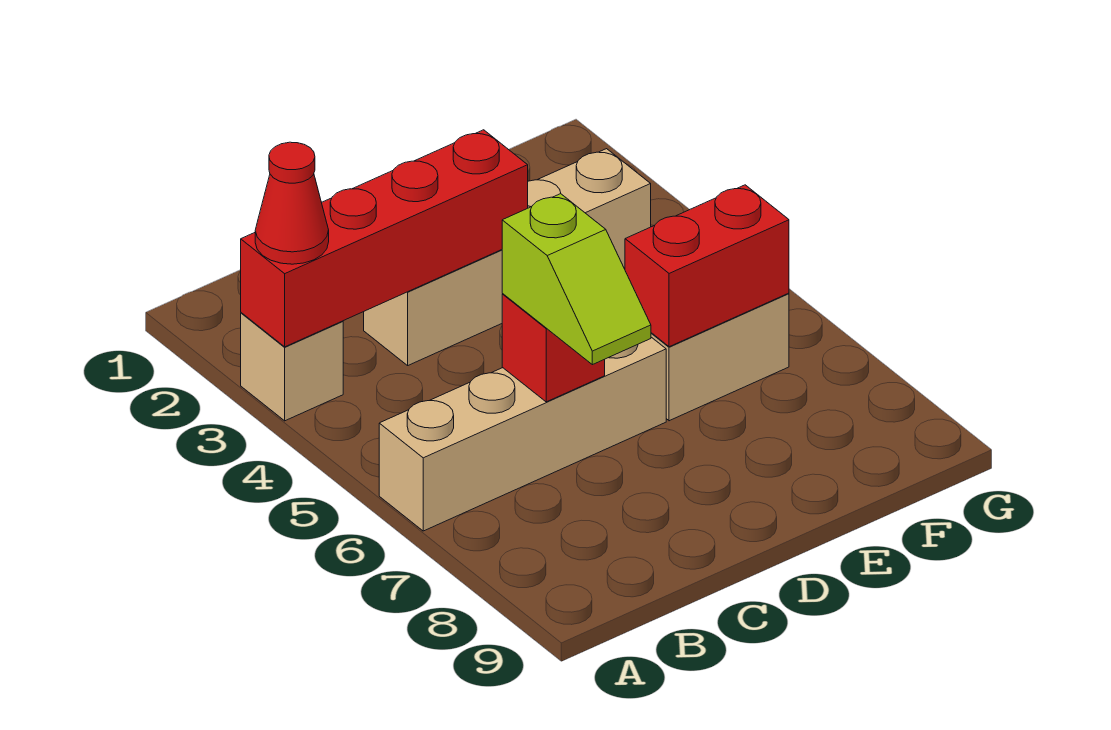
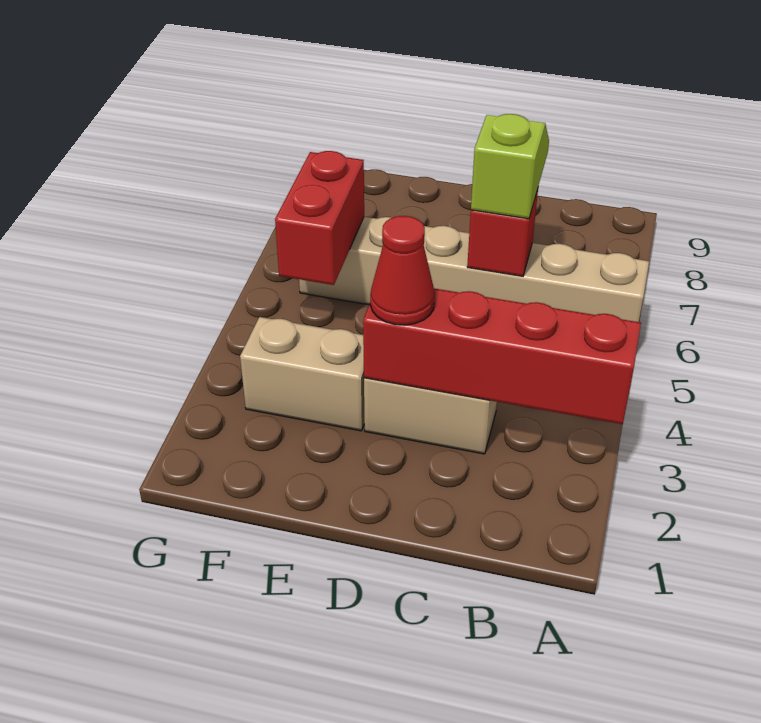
tan 1x1 brick [241,313,343,421] -> none
red 1x1 cone [255,142,329,264] -> red 1x1 cone moved to [370,216,435,325]
red 1x2 brick [625,185,789,347] -> red 1x2 brick turned to [275,151,364,285]

